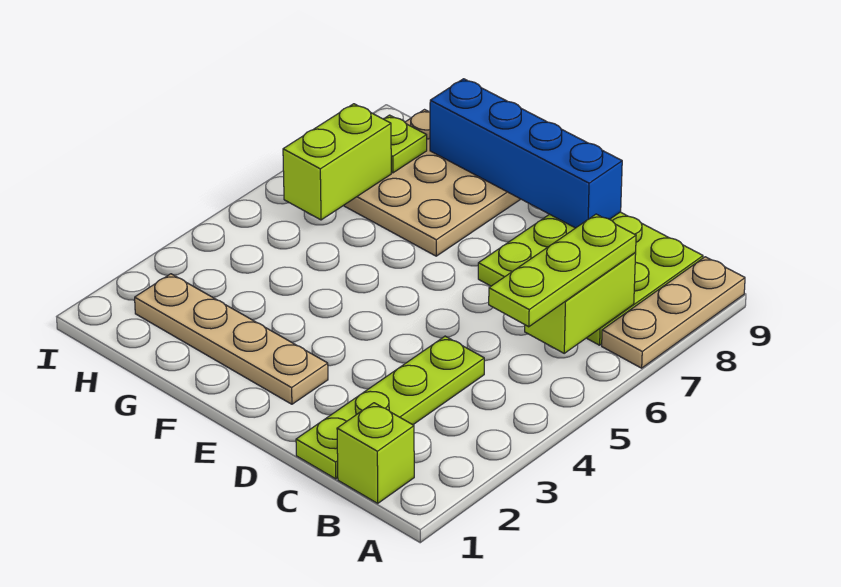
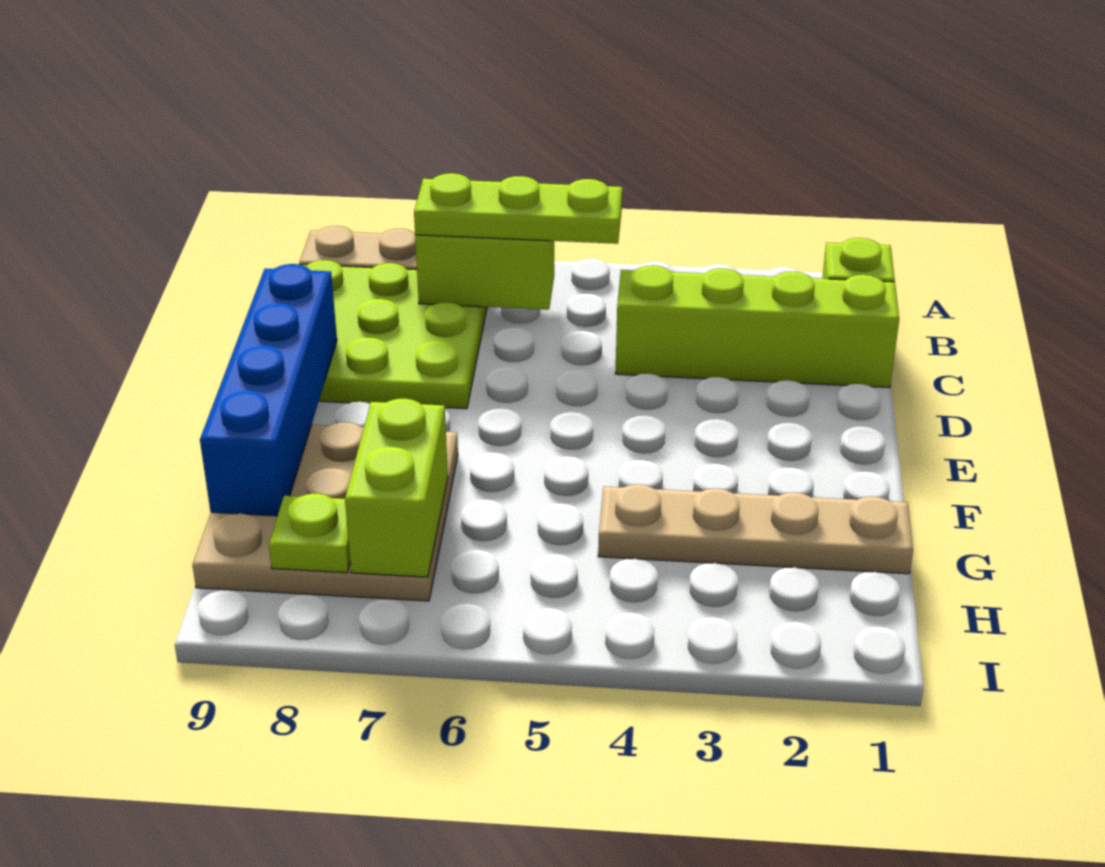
lime 1x4 plate [296,336,484,479] -> lime 1x4 brick [615,265,899,388]
tan 1x4 plate [135,274,328,404] -> tan 1x4 plate turned to [598,484,913,574]
lime 1x2 brick [283,104,391,220] -> lime 1x2 brick turned to [345,398,448,577]

